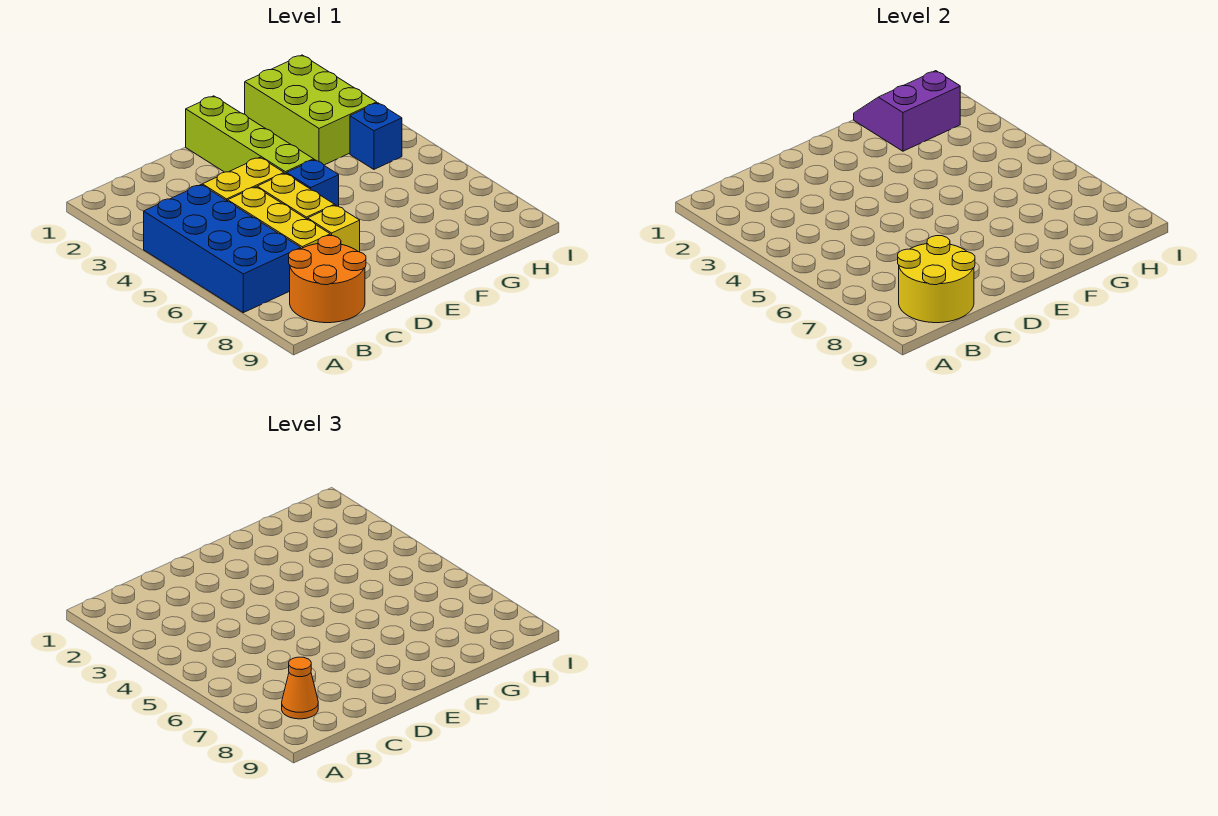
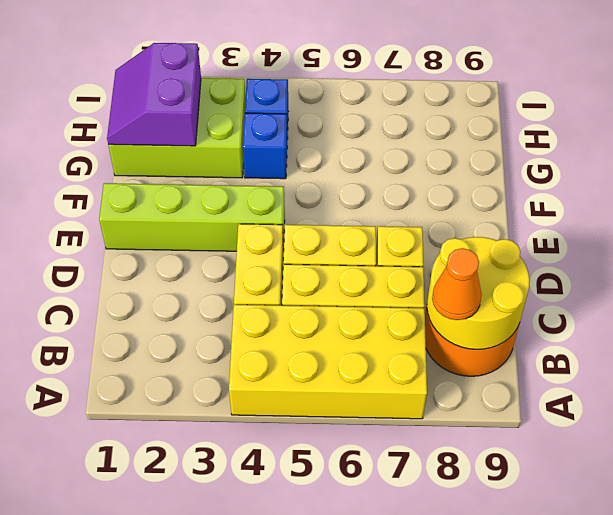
blue 2x4 brick [144,185,301,313] -> yellow 2x4 brick [229,305,427,419]
blue 1x1 brick [287,160,339,206] -> blue 1x1 brick moved to [243,113,287,179]

